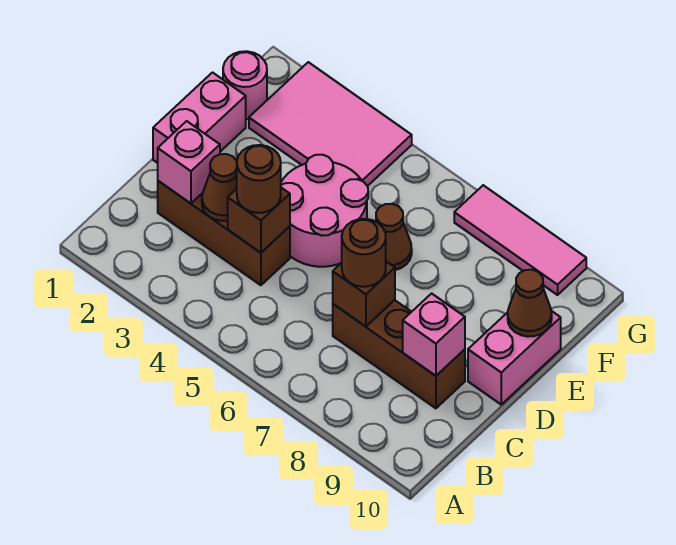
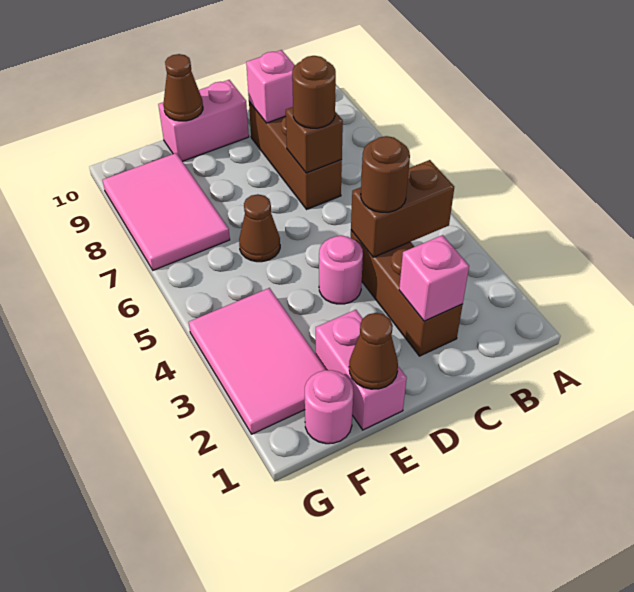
brown 1x1 cone [202,154,237,221] -> brown 1x1 cone moved to [349,313,398,389]
brown 1x1 brick [228,188,290,253] -> brown 1x2 brick [351,160,454,257]
pink 1x2 brick [153,73,246,163] -> pink 1x2 brick turned to [316,310,407,430]
pink 2x2 round brick [281,155,368,267] -> pink 1x1 round brick [319,236,363,304]
pink 1x3 tile [454,185,586,295] -> pink 2x3 tile [103,153,230,270]

